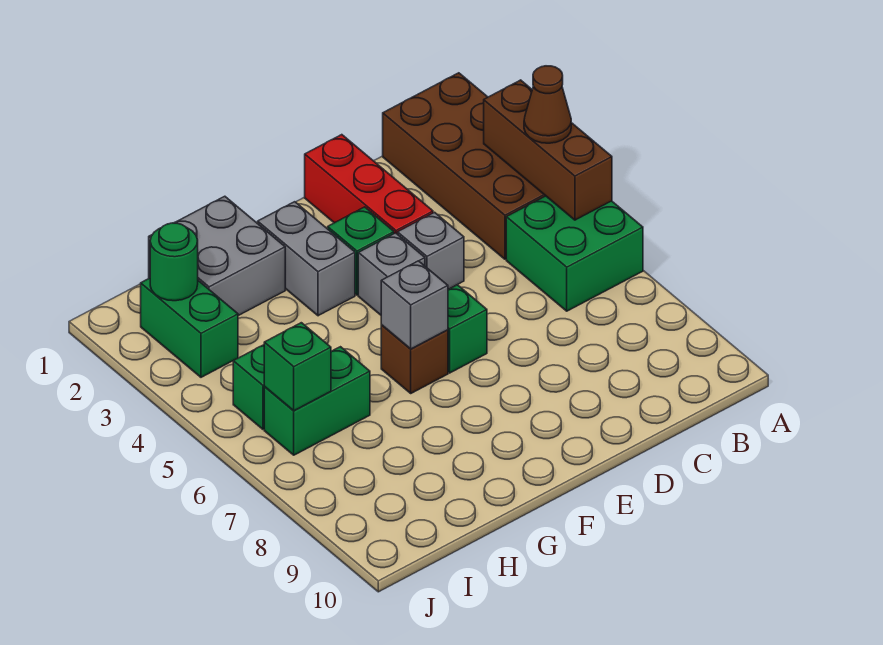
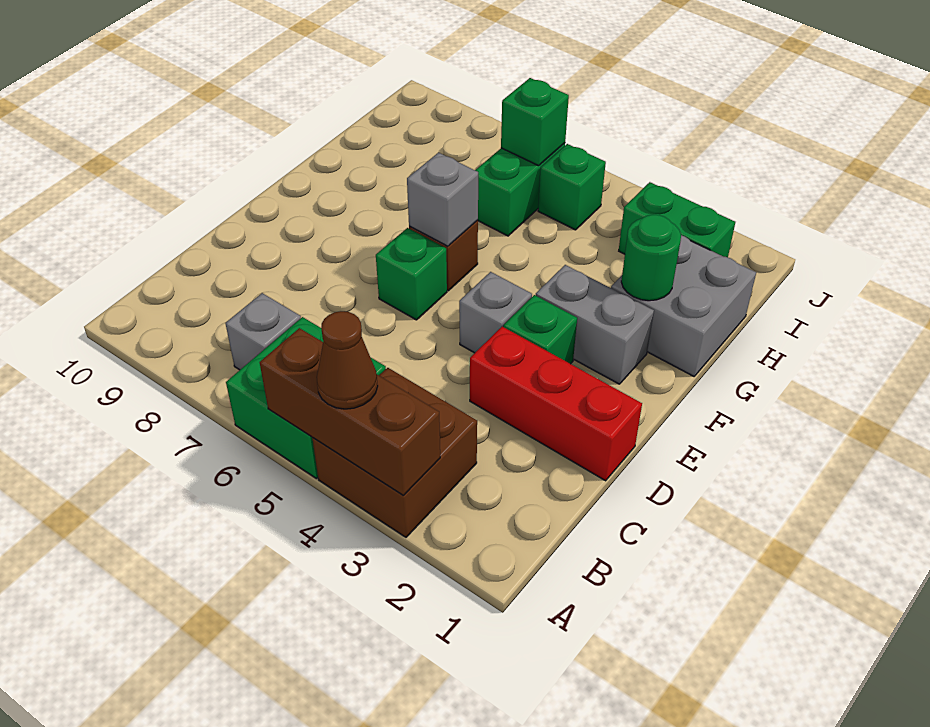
brown 2x4 brick [383,73,545,259] -> brown 2x2 brick [312,368,477,537]
grey 1x1 brick [397,212,464,289] -> grey 1x1 brick moved to [225,293,301,370]
green 1x1 round brick [150,223,198,301] -> green 1x1 round brick moved to [621,215,681,301]

